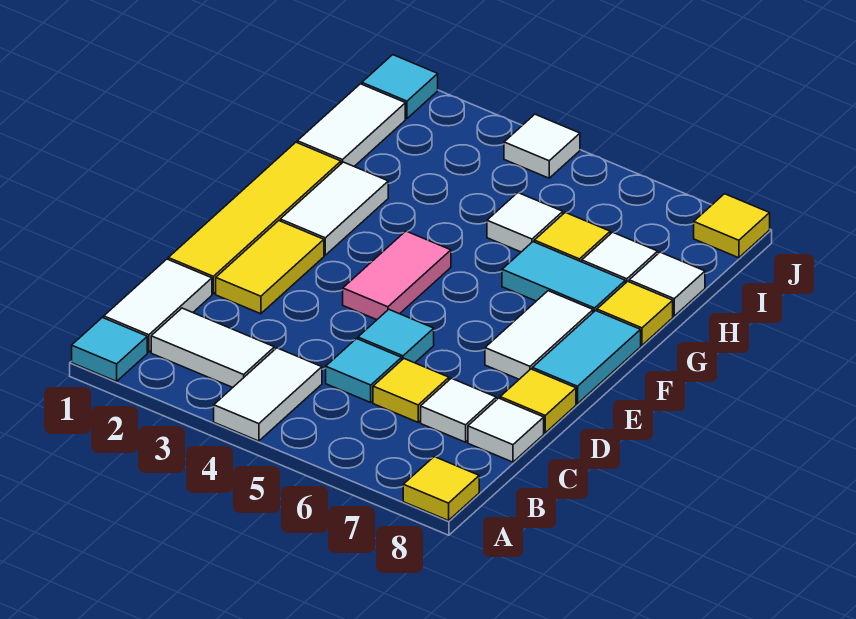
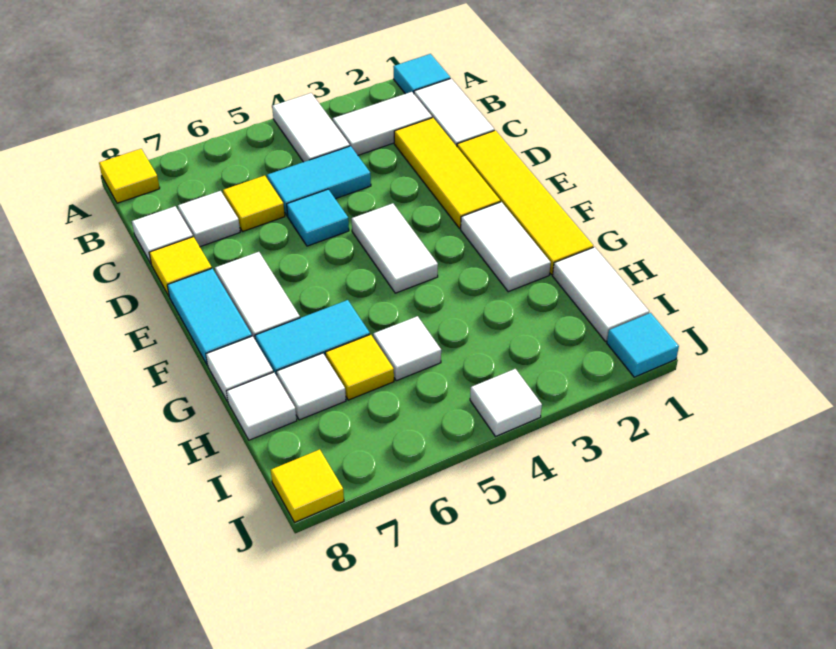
cyan 1x1 tile [326,339,402,402] -> cyan 1x2 tile [267,146,371,216]
yellow 1x2 tile [216,221,324,314] -> yellow 1x3 tile [394,118,500,228]
pink 1x2 tile [343,231,451,320] -> white 1x2 tile [352,203,438,293]
yellow 1x1 tile [597,281,673,345] -> white 1x1 tile [206,336,273,402]

